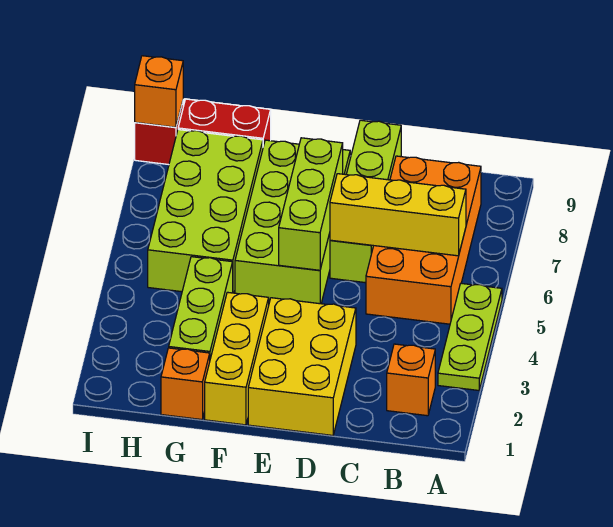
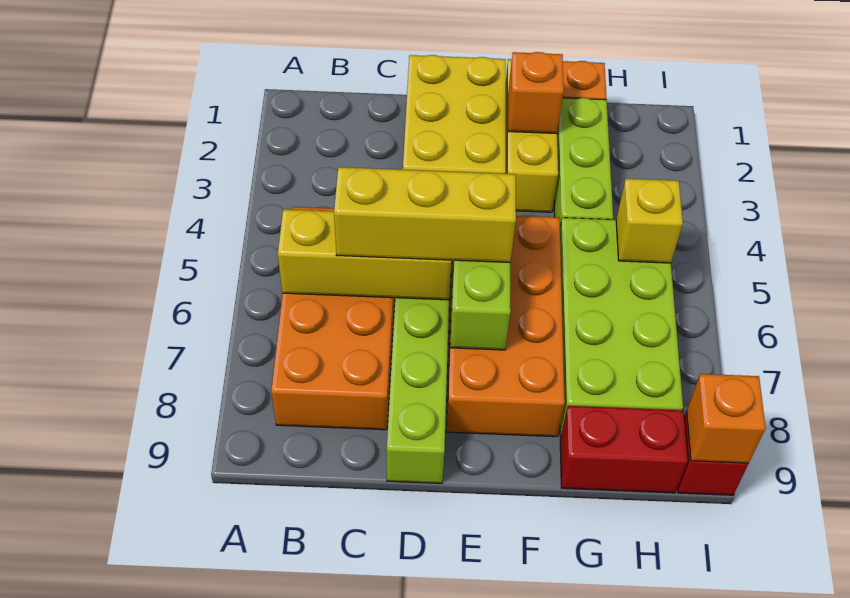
lime 1x3 plate [438,283,502,390] -> none
orange 1x1 brick [387,344,435,416] -> orange 1x1 brick moved to [508,52,564,134]
none -> yellow 1x3 brick [334,167,516,262]
lime 2x4 brick [235,140,350,304] -> orange 2x4 brick [447,216,565,437]
none -> yellow 1x1 brick [616,179,683,263]

